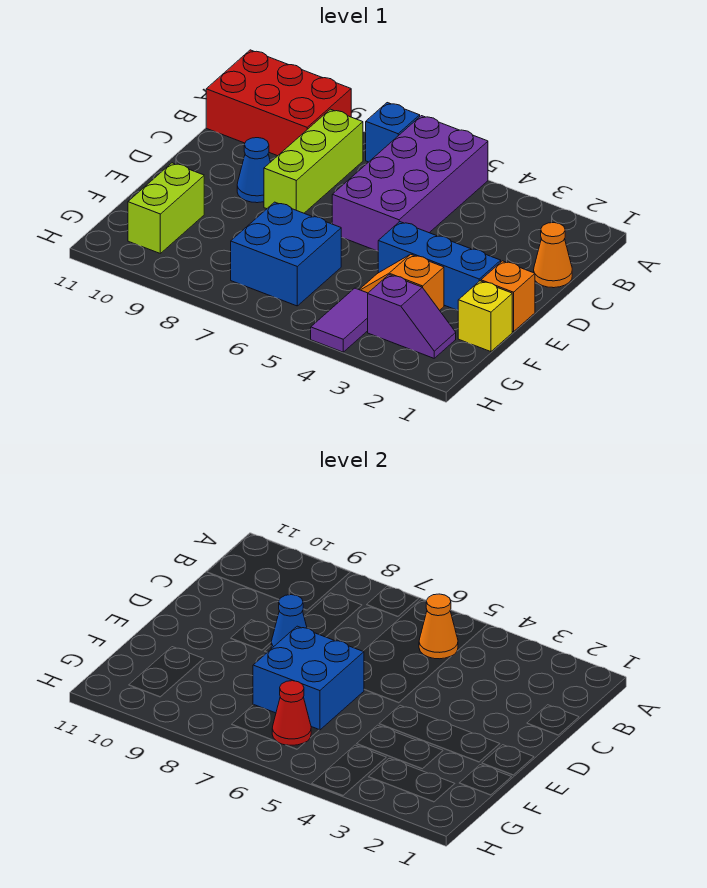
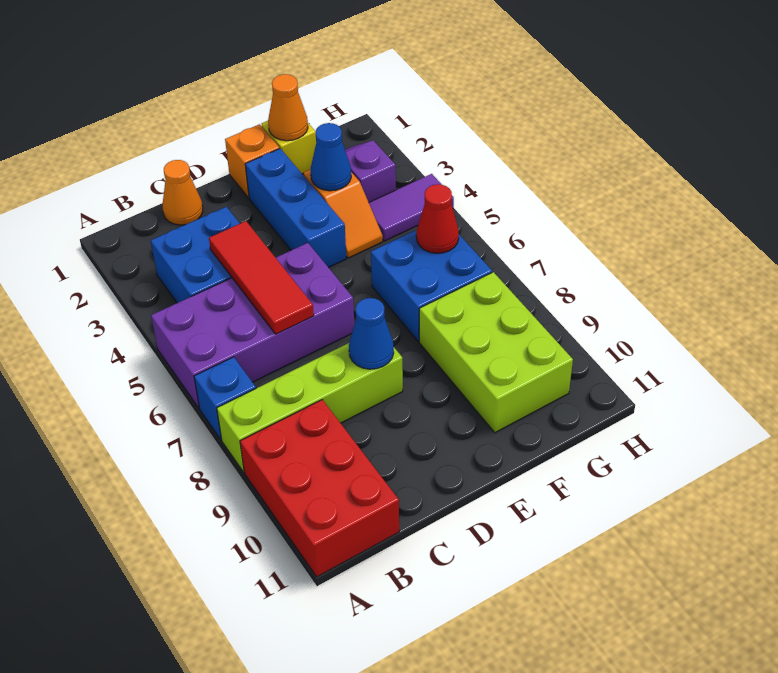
orange 1x1 cone [419,594,458,659] -> orange 1x1 cone moved to [268,74,308,141]
lime 1x3 brick [264,109,363,213] -> lime 1x4 brick [217,343,403,472]
none -> red 1x3 tile [209,221,314,334]
blue 1x1 cone [237,138,270,203] -> blue 1x1 cone moved to [310,123,351,191]
blue 2x2 brick [253,626,364,730] -> blue 2x2 brick moved to [151,207,240,303]
lime 1x2 brick [128,163,204,253] -> lime 2x3 brick [419,272,573,433]

